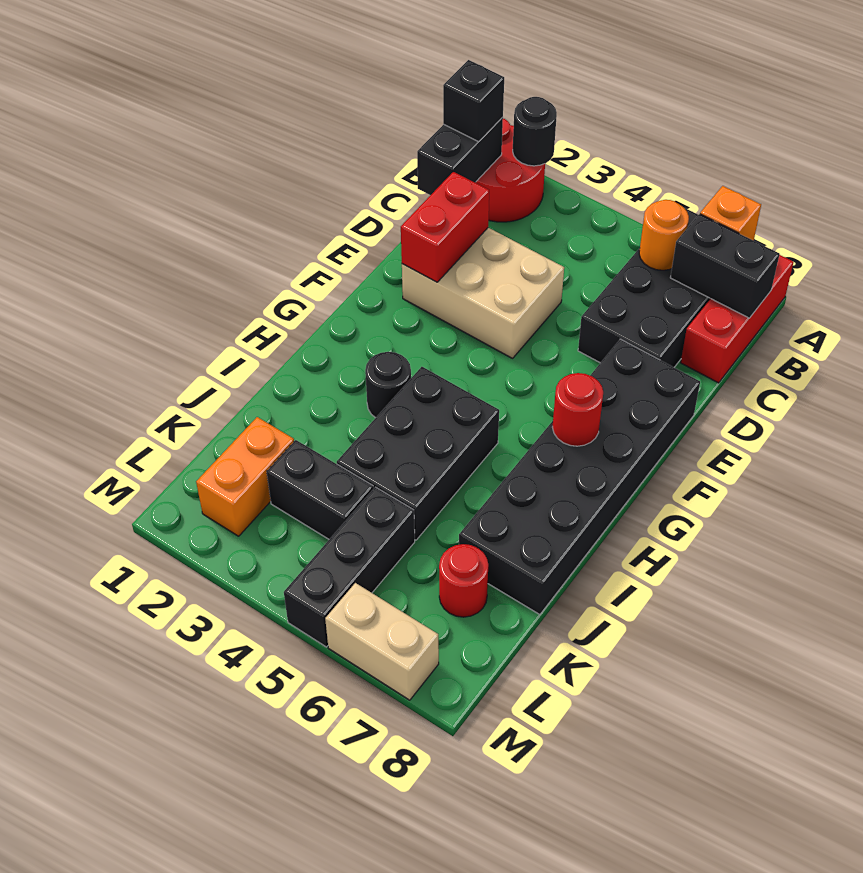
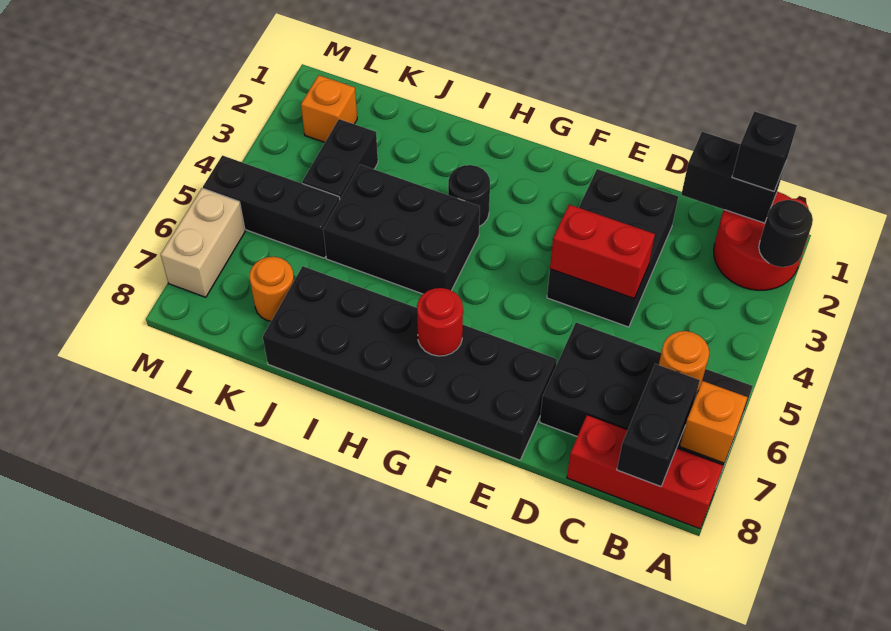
tan 2x3 brick [402,228,564,358] -> black 2x3 brick [547,169,678,327]
red 1x2 brick [401,172,489,282] -> red 1x2 brick moved to [550,205,655,298]
orange 1x2 brick [196,417,294,536] -> orange 1x1 brick [301,75,357,142]
red 1x1 round brick [439,544,488,617] -> orange 1x1 round brick [250,257,294,321]

